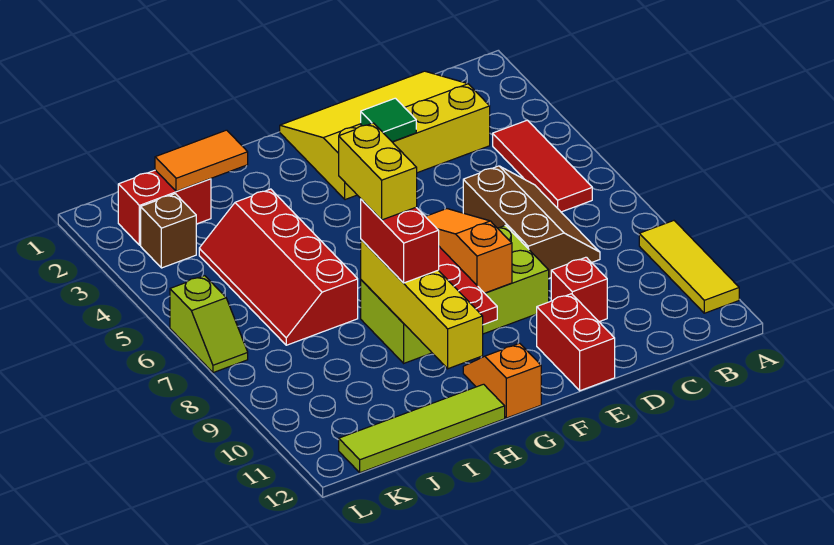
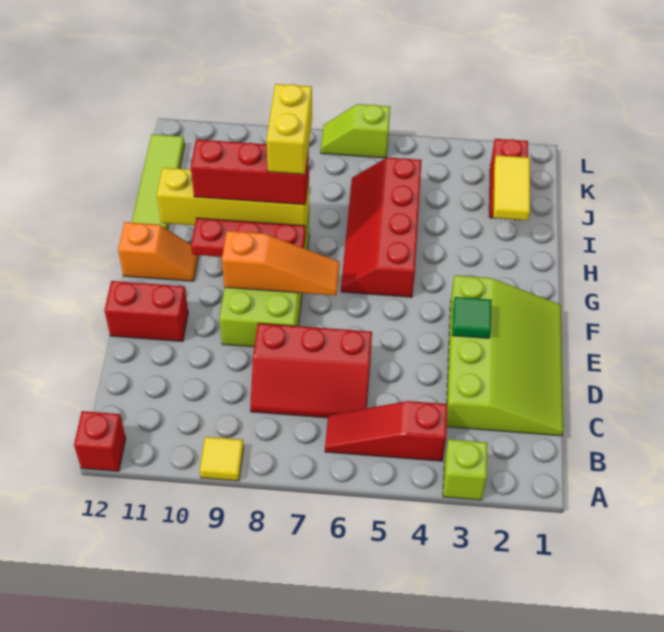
none -> lime 1x1 brick [443,439,487,500]
yellow 1x3 tile [639,221,739,313] -> yellow 1x1 tile [200,437,244,481]
red 1x3 tile [493,120,592,212] -> red 1x3 slope [325,401,448,461]
yellow 3x4 slope [280,71,490,200] -> lime 3x4 slope [447,275,563,436]
brown 2x3 slope [463,166,600,278] -> red 2x3 slope [250,323,372,418]
red 1x1 brick [551,257,607,322] -> red 1x1 brick moved to [74,411,126,471]
yellow 1x2 brick [339,123,417,220] -> yellow 1x2 brick turned to [267,84,312,174]
red 1x2 brick [361,199,439,283] -> red 1x3 brick [191,139,309,205]
orange 1x2 tile [155,130,248,191] -> yellow 1x2 tile [493,155,530,220]
red 2x4 slope [199,189,358,345] -> red 2x4 slope turned to [341,158,422,297]
brown 1x1 brick [141,194,196,268] -> none

